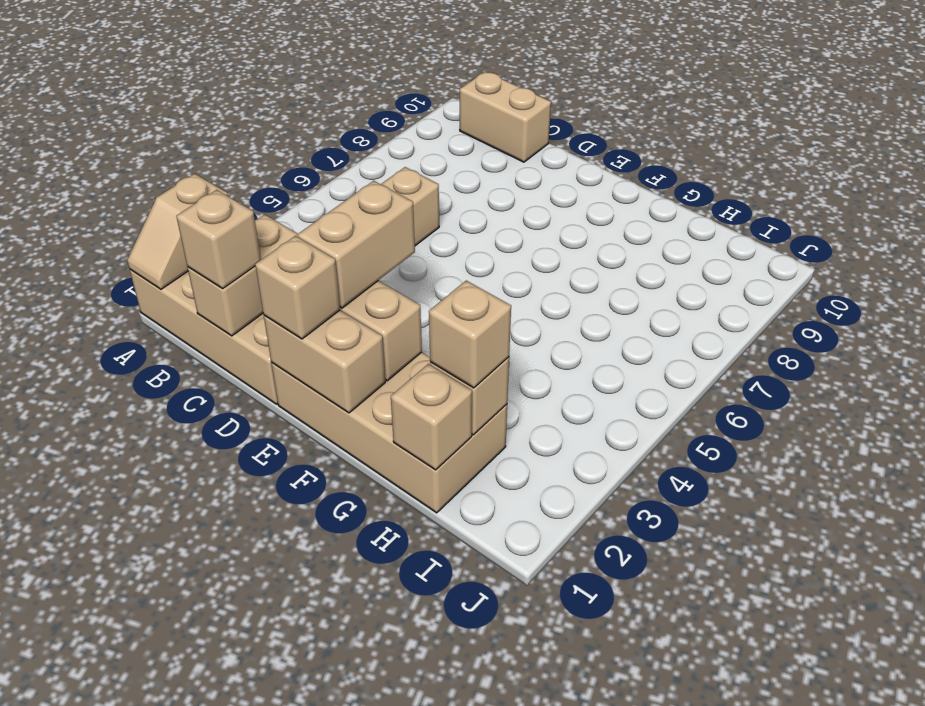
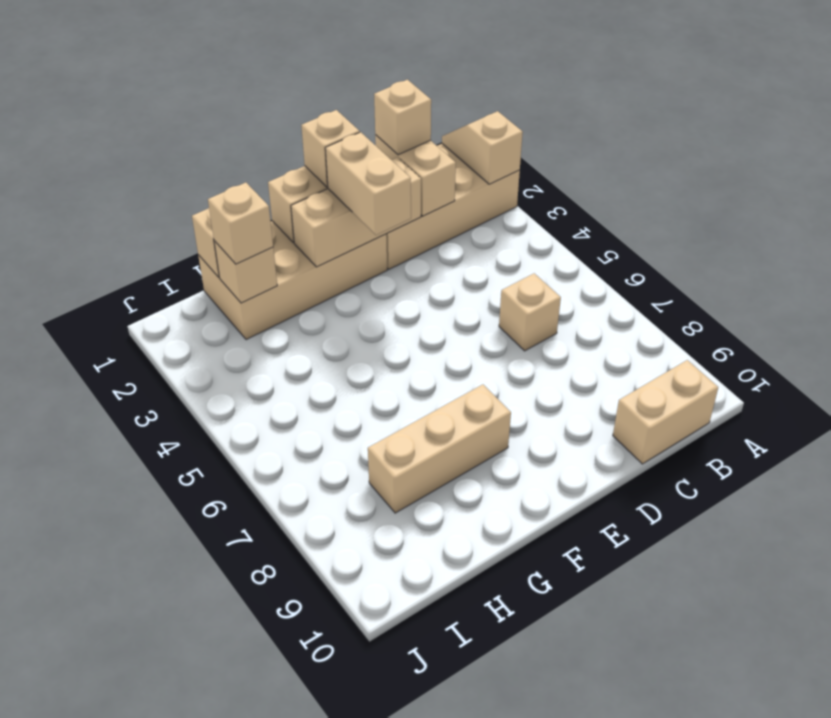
none -> tan 1x3 brick [368,385,511,513]

